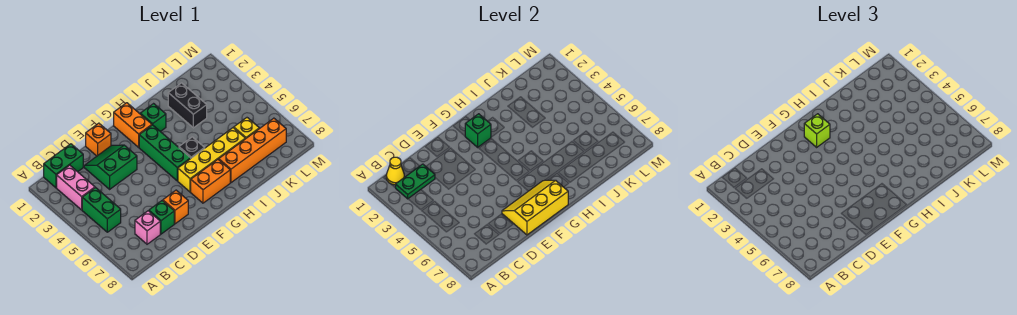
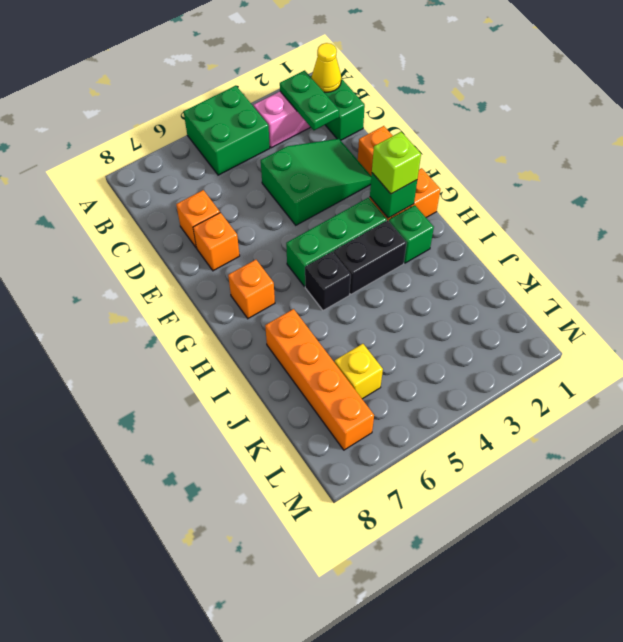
green 1x2 brick [82,188,121,232] -> green 2x2 brick [184,86,270,175]
pink 1x1 brick [135,211,160,244] -> none
green 2x2 slope [84,145,137,189] -> green 2x3 slope [261,139,371,225]
green 1x1 brick [149,201,174,234] -> orange 1x1 brick [176,190,220,248]
yellow 2x3 slope [502,180,568,235] -> none
yellow 1x4 brick [178,128,245,192] -> none
orange 1x2 brick [191,160,230,203] -> orange 1x1 brick [228,260,275,318]
black 1x2 brick [168,83,207,128] -> black 1x2 brick moved to [334,220,407,294]

